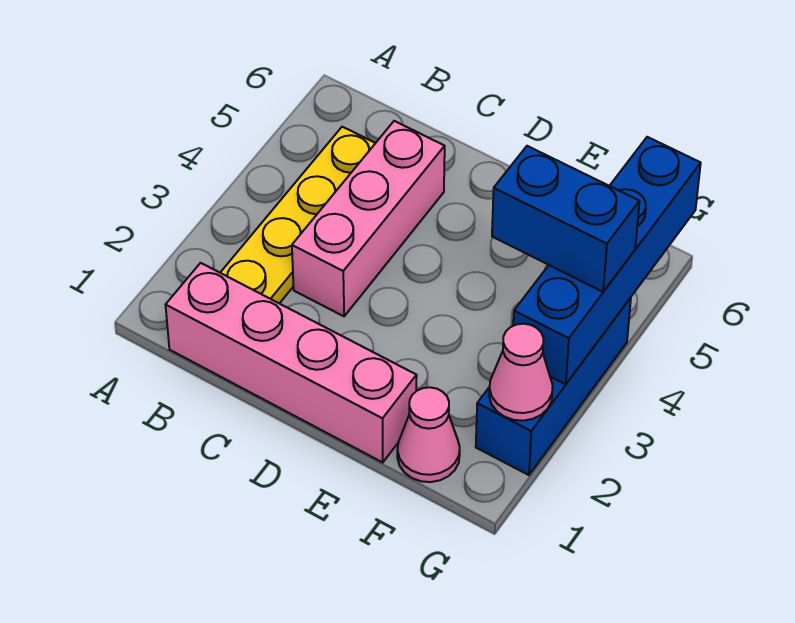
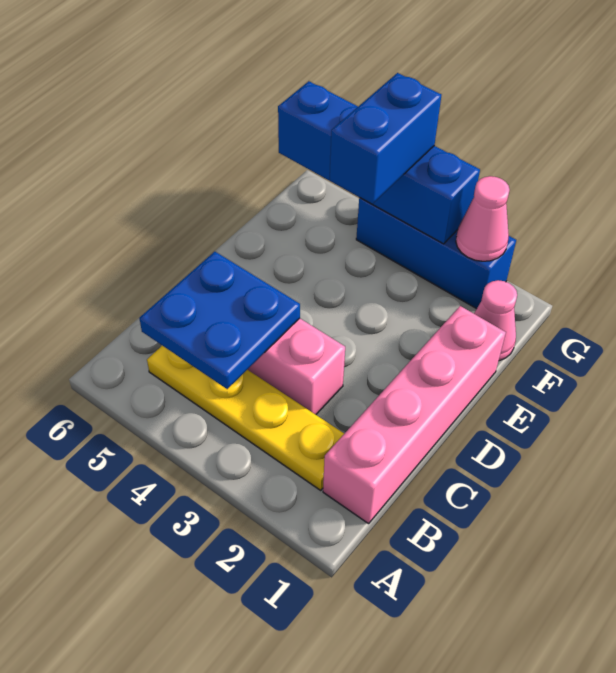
none -> blue 2x2 plate [139,252,300,389]

